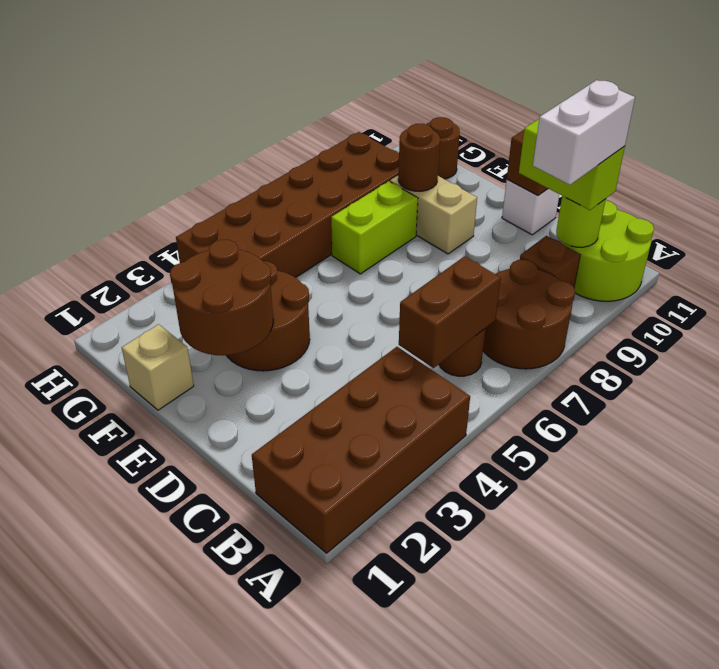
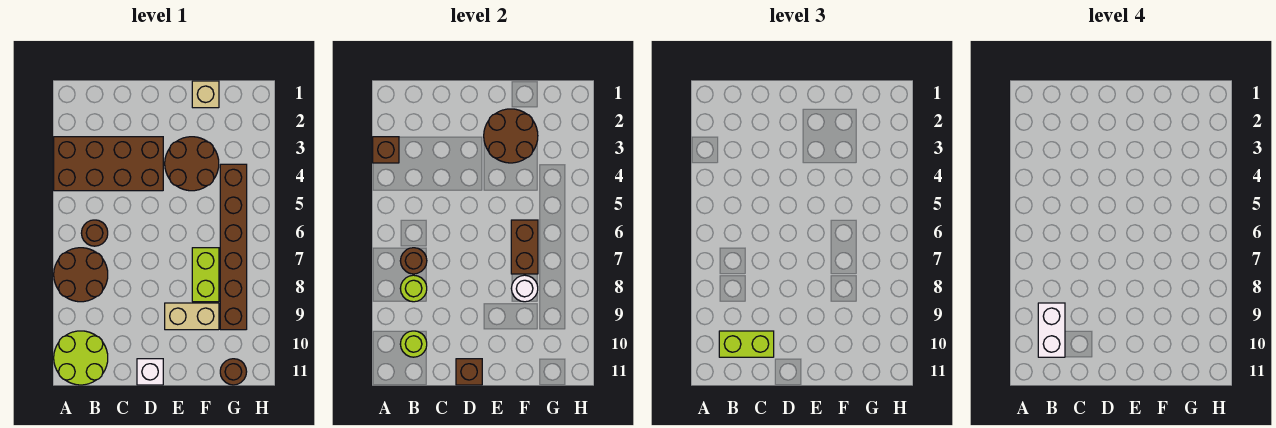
brown 2x4 brick [252,347,470,553] -> brown 2x4 brick turned to [54,137,163,191]
brown 1x2 brick [399,256,501,368] -> brown 1x2 brick moved to [511,220,538,274]
none -> lime 1x1 round brick [400,275,427,302]
brown 1x1 brick [520,236,580,287] -> brown 1x1 brick moved to [373,137,399,163]
none -> white 1x1 round brick [511,275,538,302]
brown 1x1 round brick [398,124,440,191] -> brown 1x1 round brick moved to [400,248,427,274]
brown 2x6 brick [176,132,399,278] -> brown 1x6 brick [220,164,247,330]

